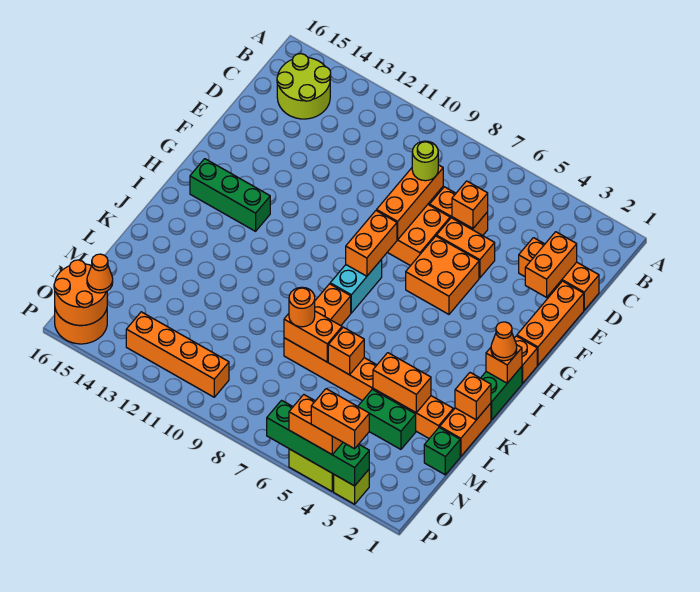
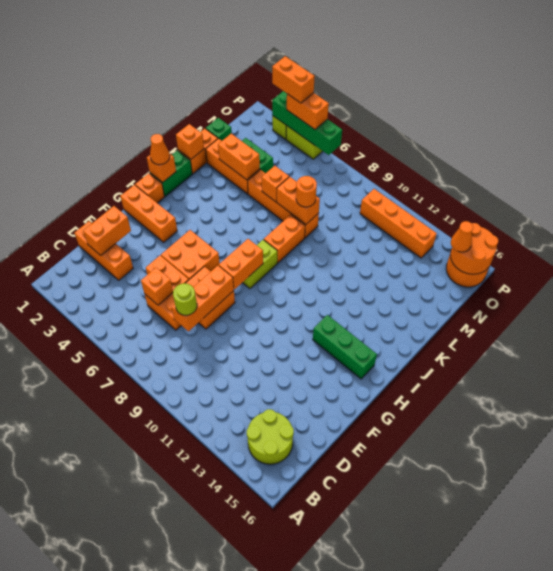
orange 1x3 brick [517,281,584,365] -> orange 1x3 brick turned to [120,185,177,242]
cyan 1x2 brick [330,260,382,313] -> lime 1x2 brick [242,240,277,288]

